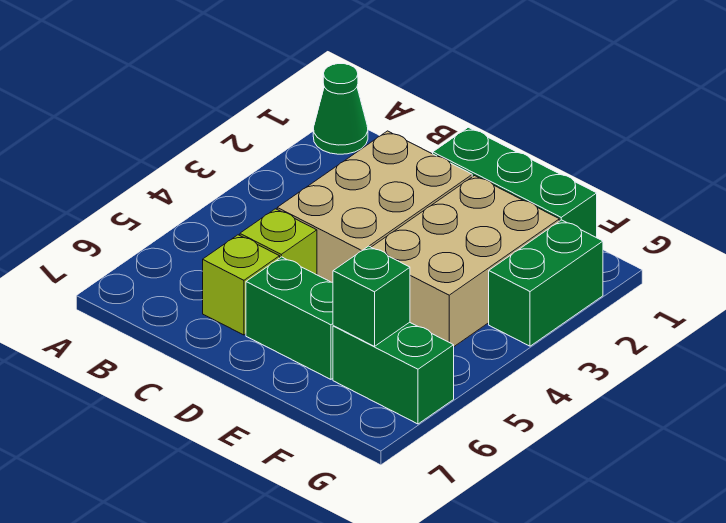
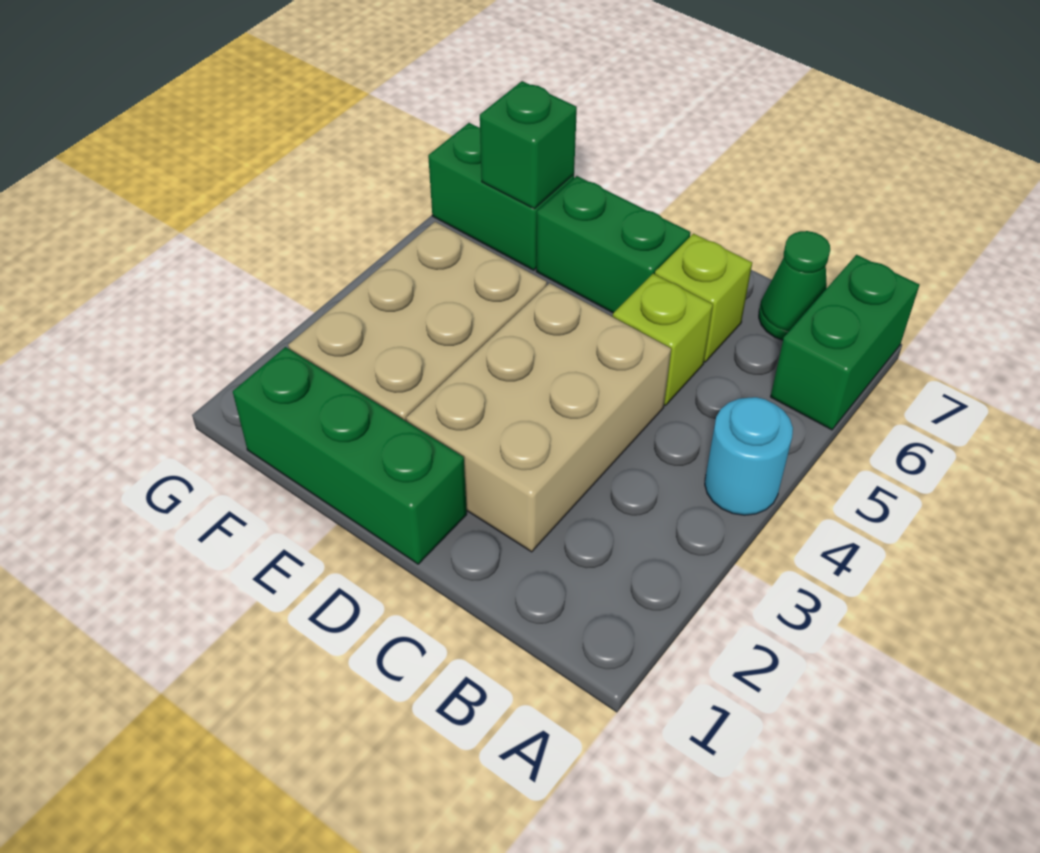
green 1x1 cone [313,64,368,154] -> green 1x1 cone moved to [759,231,830,340]
none -> cyan 1x1 round brick [705,397,793,515]
green 1x2 brick [489,220,603,346] -> green 1x2 brick moved to [771,255,919,430]

